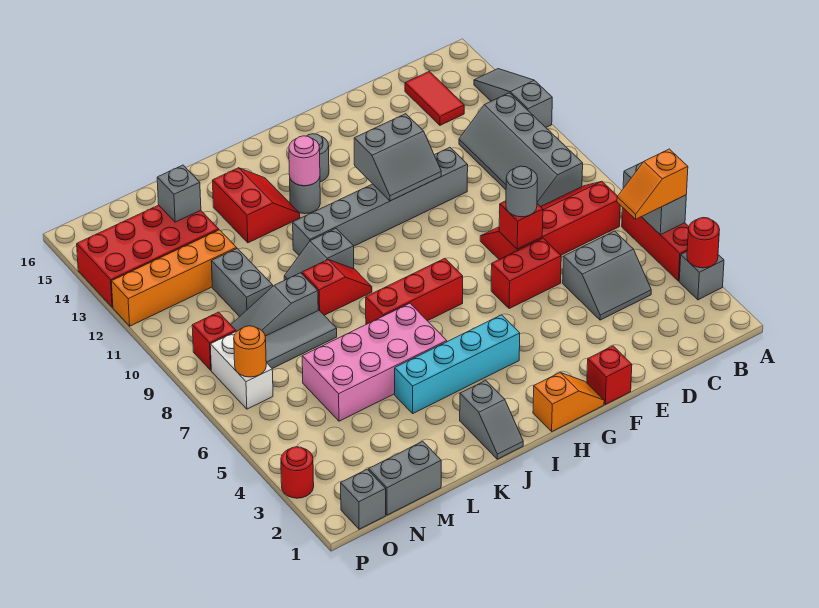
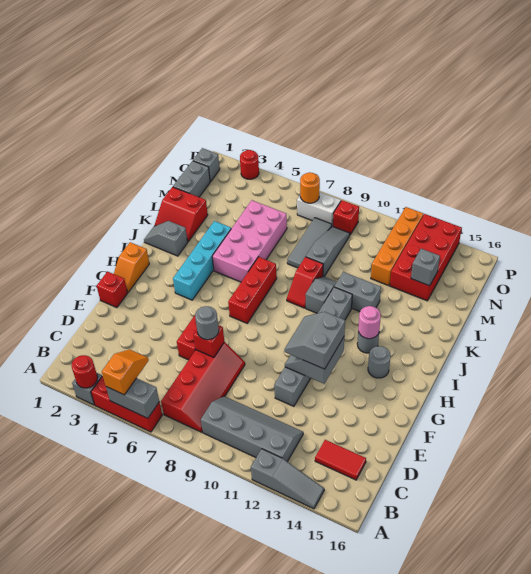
grey 2x2 slope [563,231,651,320] -> grey 2x2 slope moved to [284,312,345,369]
red 2x2 slope [212,168,300,243] -> red 2x2 slope moved to [154,187,208,242]
grey 1x2 brick [211,248,273,317] -> grey 1x2 brick moved to [334,272,381,312]

